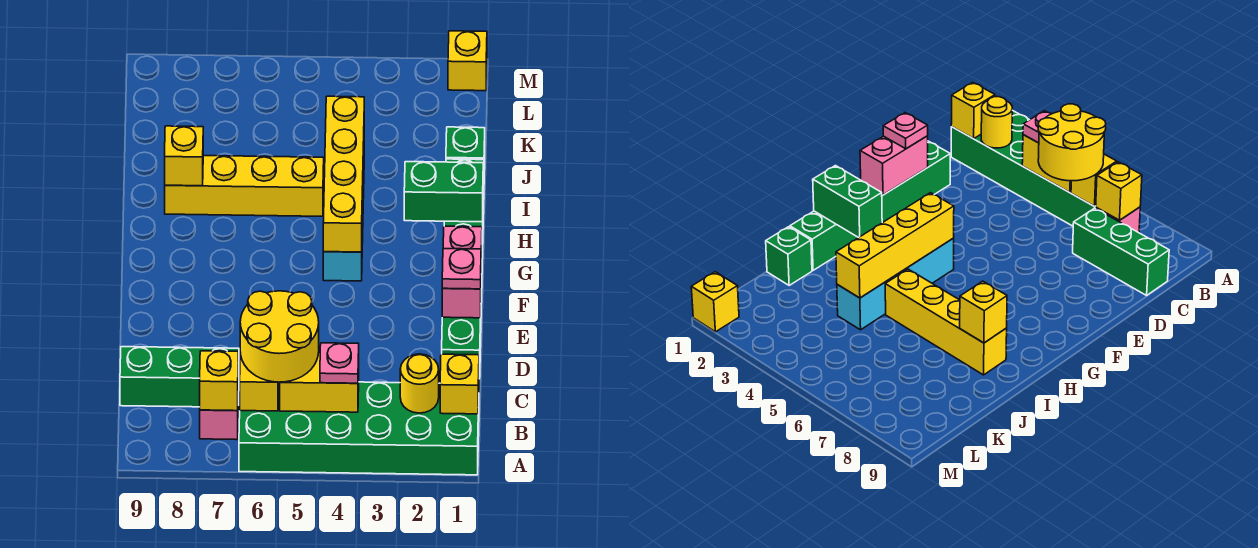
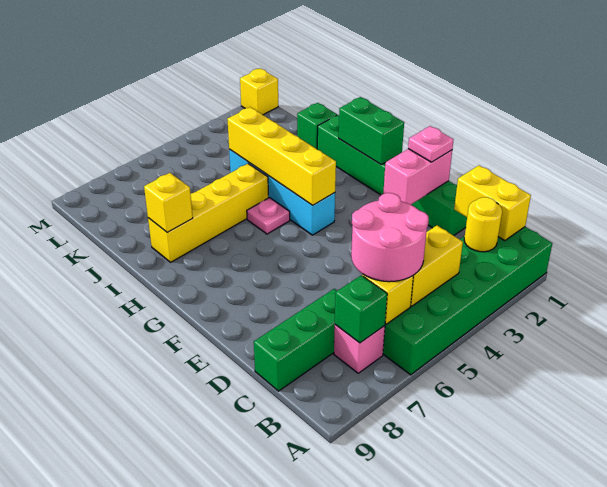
yellow 1x1 brick [440,354,479,414] -> yellow 1x2 brick [454,165,531,241]
pink 1x1 plate [320,343,359,383] -> pink 1x1 plate moved to [247,198,290,234]
yellow 2x2 round brick [240,291,319,382] -> pink 2x2 round brick [351,193,429,282]
yellow 1x1 brick [200,351,238,411] -> green 1x1 brick [335,275,387,343]
pink 1x2 brick [442,226,482,318] -> pink 1x2 brick turned to [383,149,452,205]
green 1x2 brick [404,162,483,222] -> green 1x2 brick turned to [339,97,404,165]

